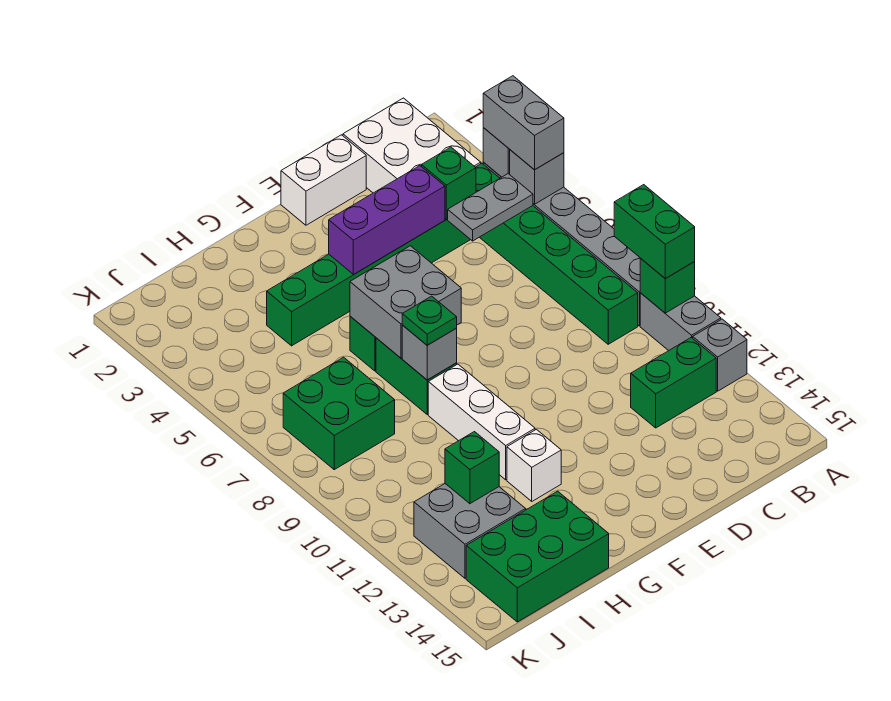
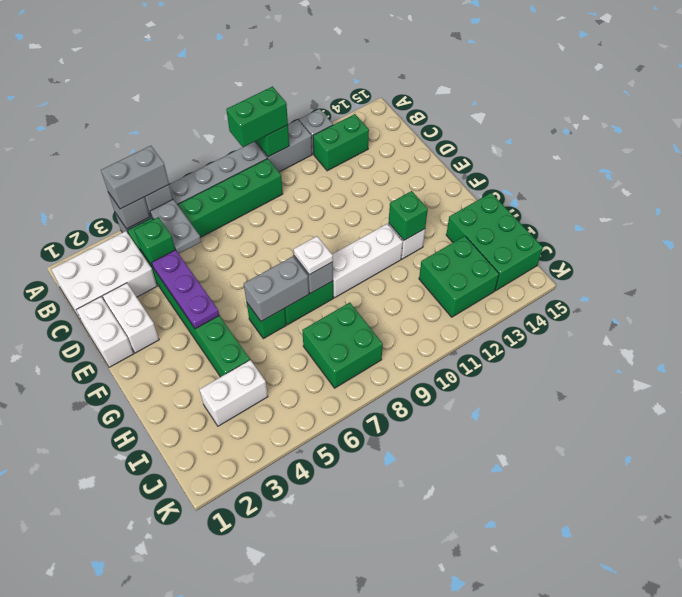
green 1x2 brick [631,337,716,428] -> green 1x2 brick turned to [313,114,369,171]
none -> white 1x2 brick [103,283,159,353]
purple 1x3 brick [329,166,445,274] -> purple 1x3 plate [152,250,219,329]
grey 2x2 brick [350,246,461,358] -> grey 1x2 brick [244,256,309,321]
green 1x1 plate [402,296,457,345] -> white 1x1 plate [294,236,333,275]
none -> white 1x2 brick [199,360,268,426]
grey 2x2 brick [414,484,526,578] -> green 2x2 brick [419,236,499,317]
green 1x1 brick [445,432,499,504] -> green 1x1 brick moved to [389,191,428,240]

